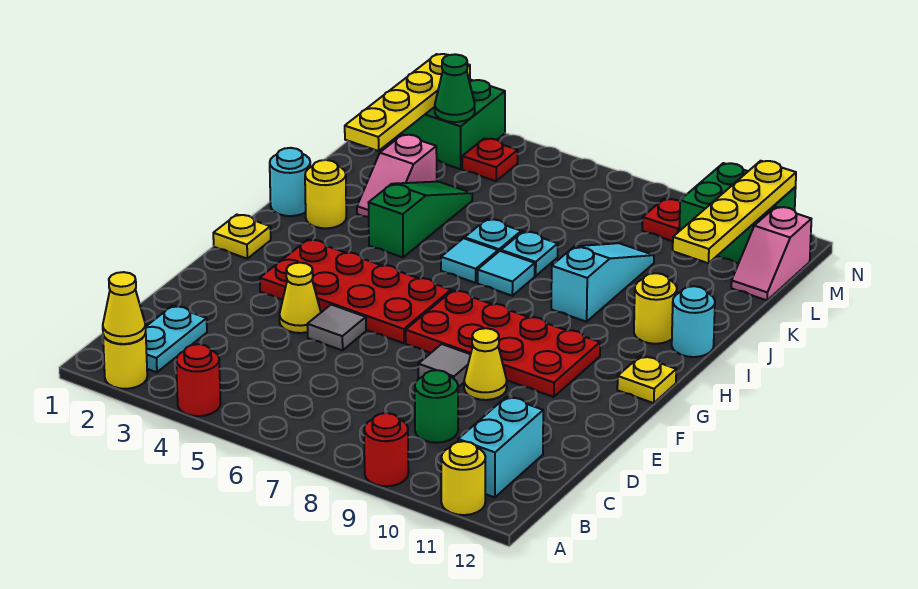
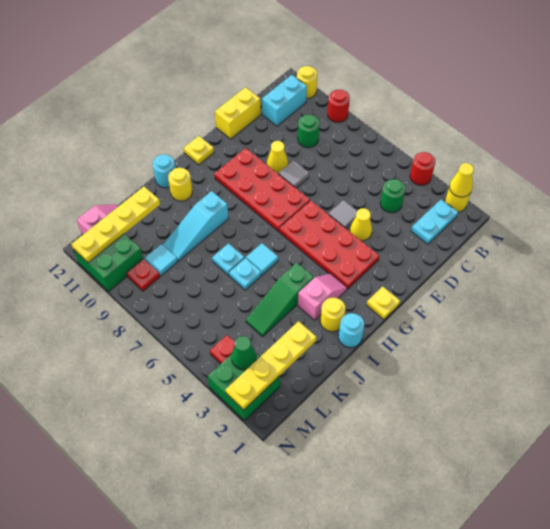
none -> green 1x1 round brick [380,179,405,213]
none -> yellow 1x2 brick [215,87,261,139]
cyan 1x1 tile [478,251,535,296] -> cyan 1x1 tile moved to [145,244,178,276]
pink 1x2 slope [357,135,437,217] -> pink 1x2 slope moved to [298,274,347,320]

